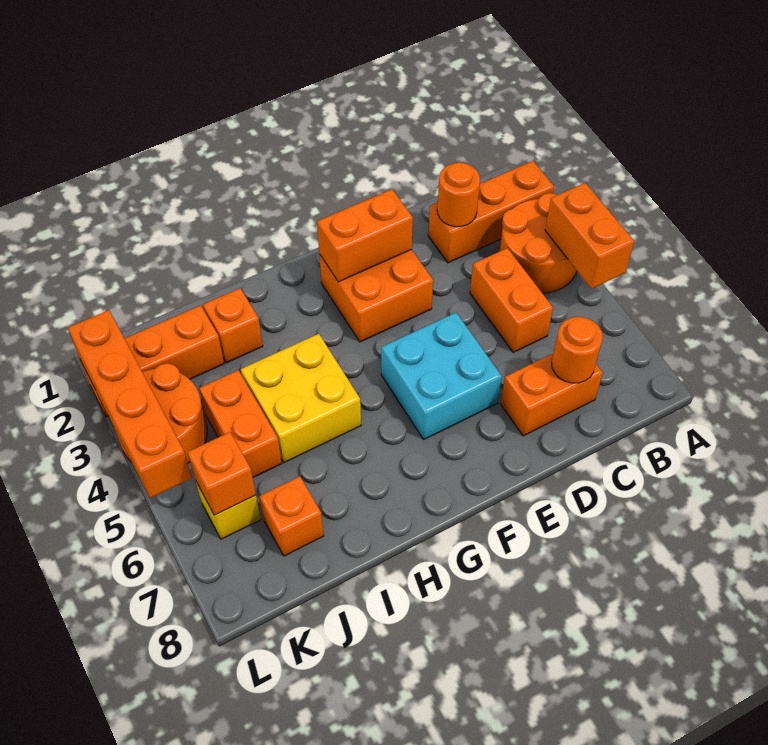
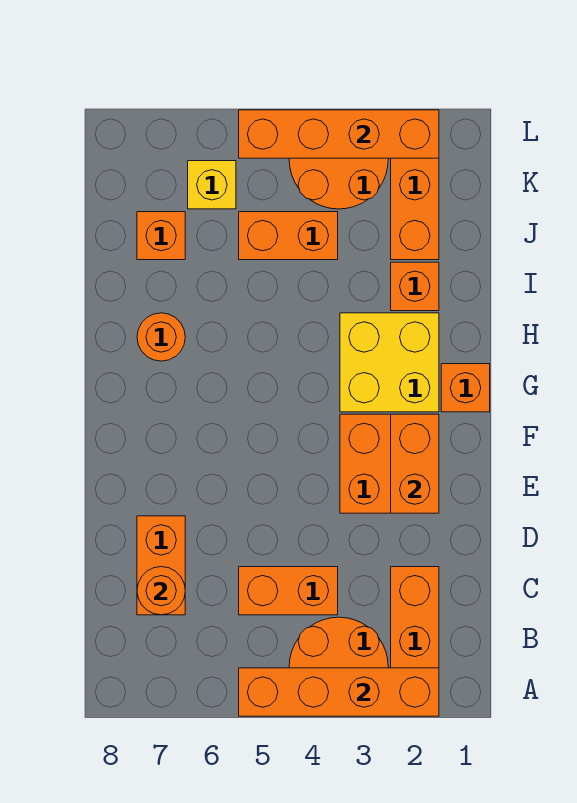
orange 1x2 brick [545,183,634,289] -> orange 1x4 brick [239,668,439,716]
orange 1x1 round brick [437,162,480,227] -> orange 1x1 round brick moved to [137,313,185,361]
cyan 2x2 brick [381,313,502,439] -> none
yellow 2x2 brick [241,334,361,463] -> yellow 2x2 brick moved to [340,313,439,412]
orange 1x1 brick [187,432,256,515] -> orange 1x1 brick moved to [441,364,490,412]

